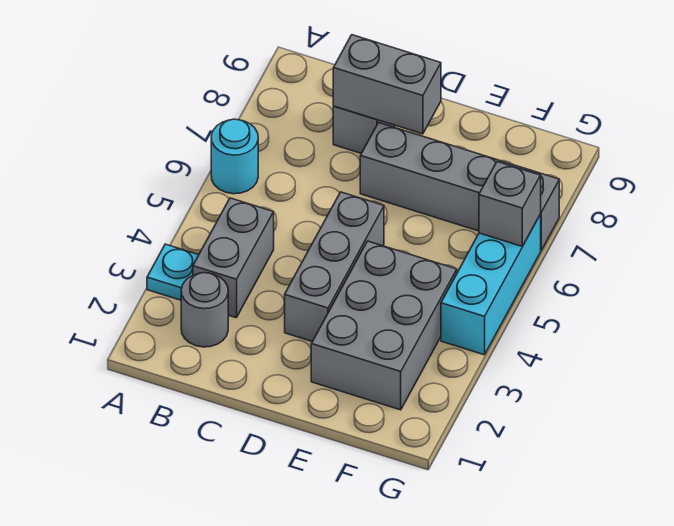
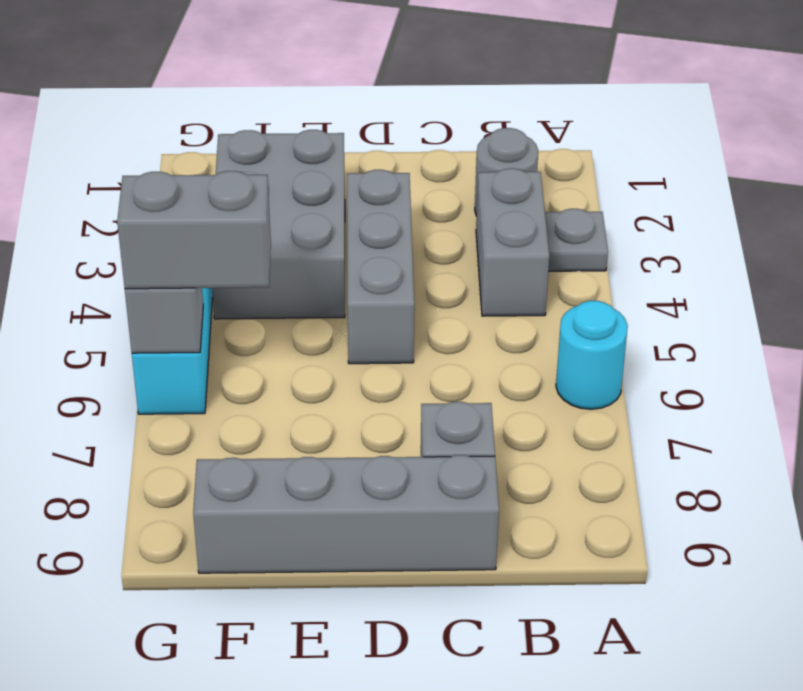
cyan 1x1 plate [147,244,198,300] -> grey 1x1 plate [545,209,608,271]
grey 1x2 brick [333,35,441,134] -> grey 1x2 brick moved to [117,171,271,289]
grey 1x4 brick [360,123,559,250] -> grey 1x4 brick moved to [193,455,499,573]

